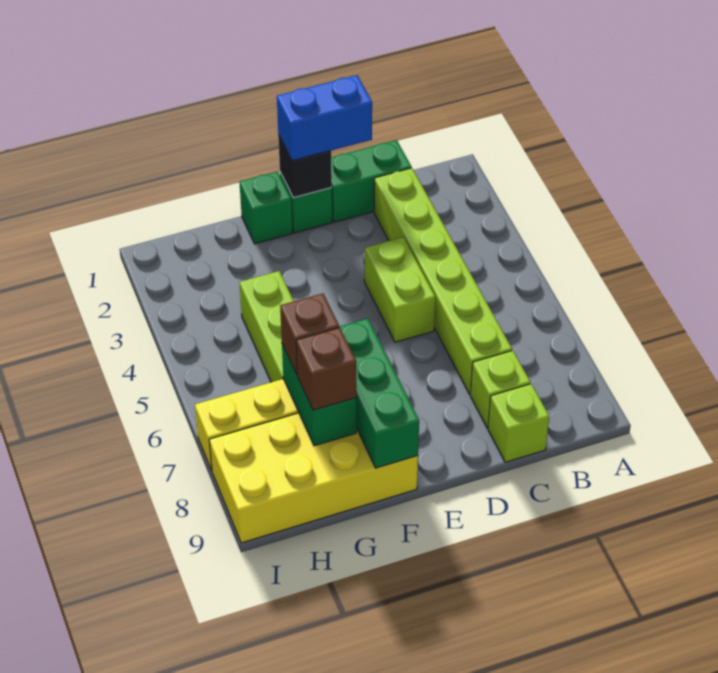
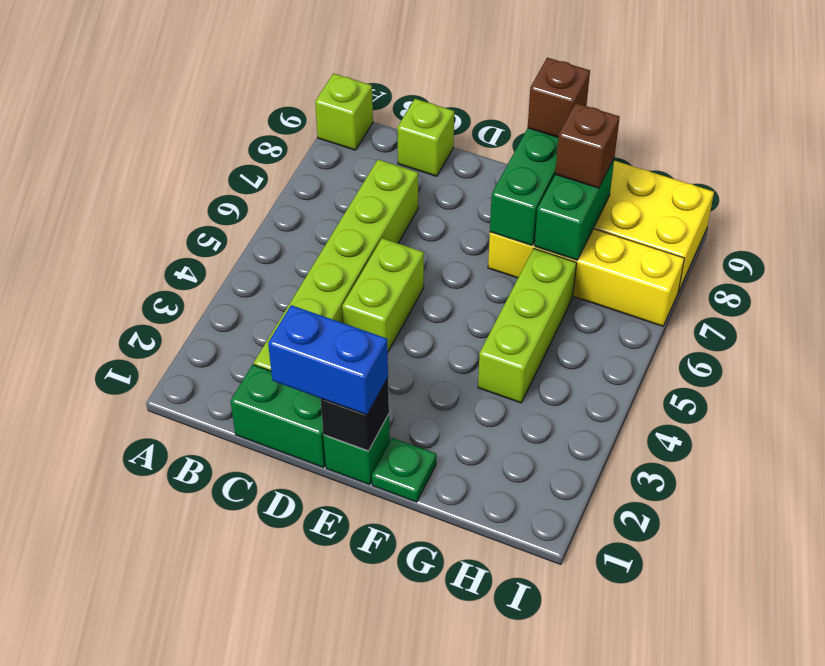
lime 1x1 brick [471,350,531,428] -> lime 1x1 brick moved to [315,73,373,150]
green 1x1 brick [239,171,292,244] -> green 1x1 plate [372,438,436,502]
brown 1x1 brick [280,293,339,374] -> brown 1x1 brick moved to [528,58,590,137]

